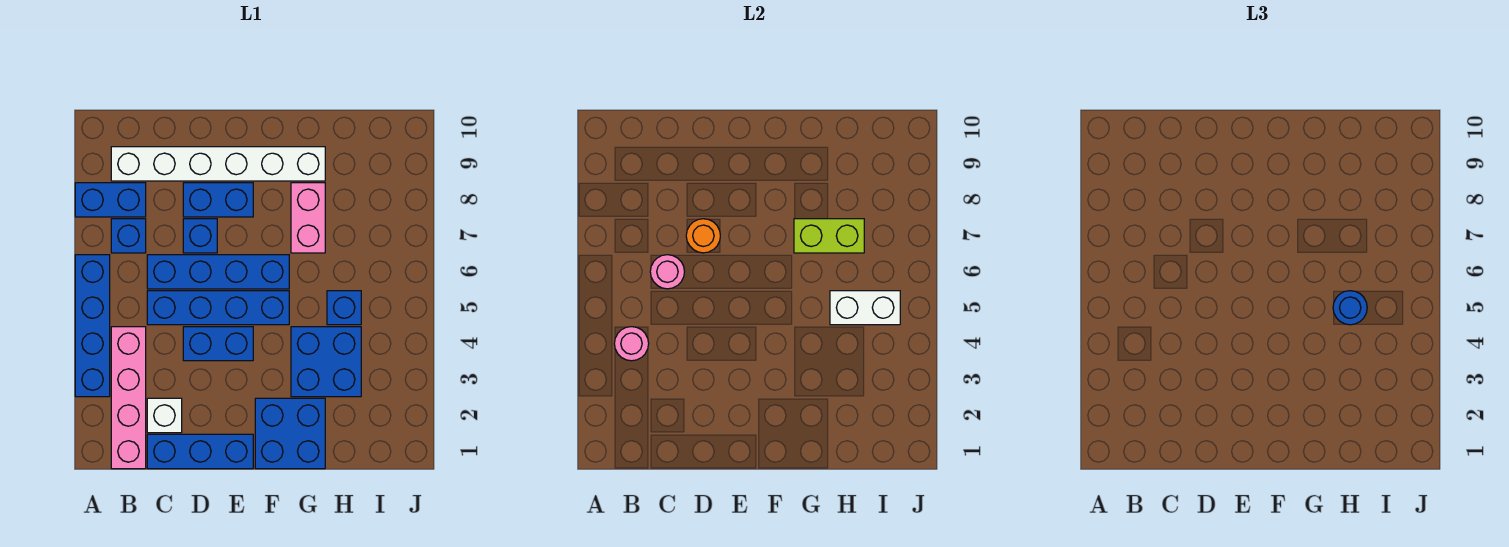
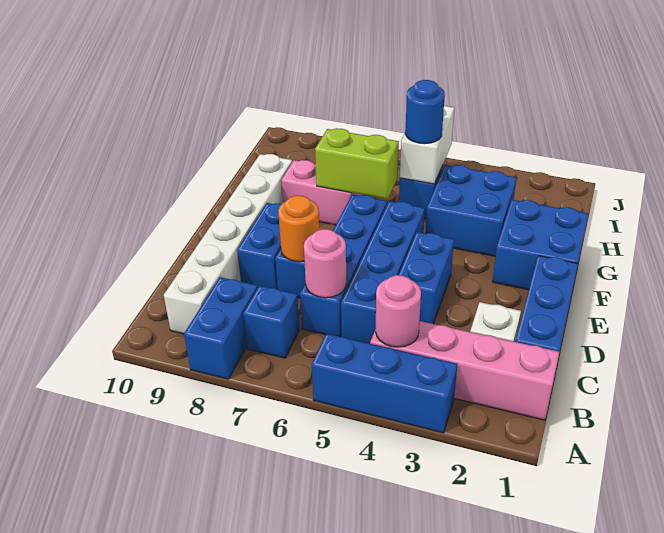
blue 1x4 brick [75,255,110,397] -> blue 1x3 brick [312,334,457,433]
lime 1x2 brick [794,219,864,253] -> lime 1x2 brick turned to [315,128,399,199]

